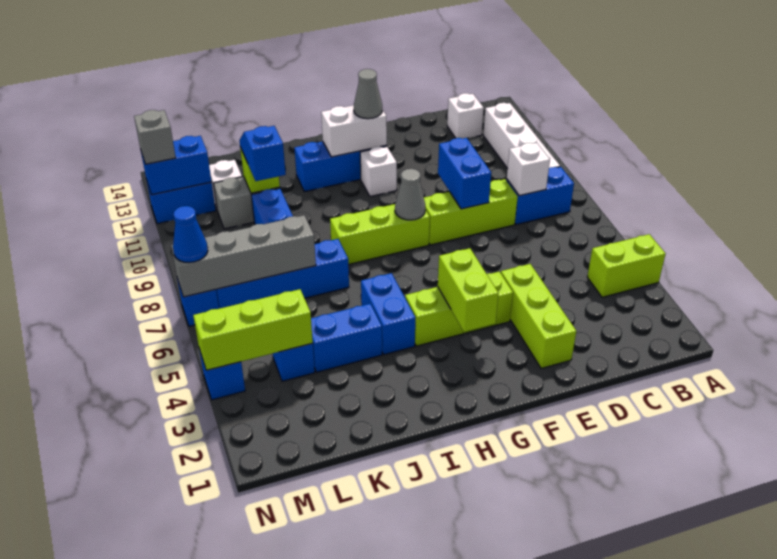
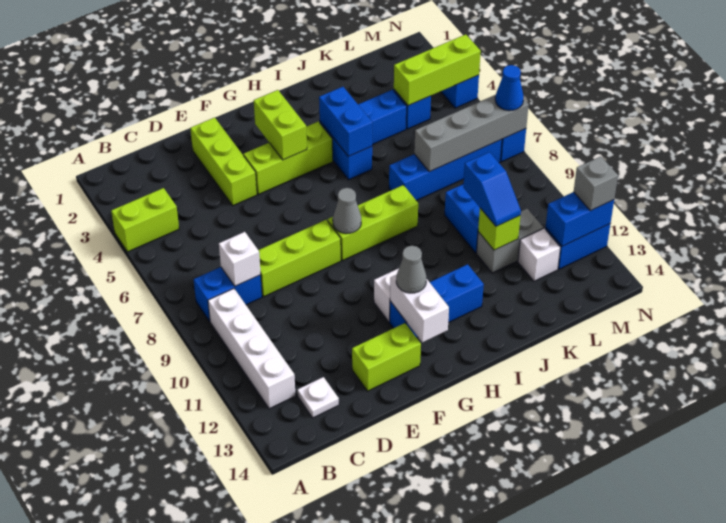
white 1x1 brick [447,93,484,139] -> white 1x1 plate [297,377,339,418]
blue 1x2 brick [438,138,491,209] -> blue 1x2 brick moved to [319,87,372,156]
none -> lime 1x2 brick [352,323,421,391]
white 1x2 brick [321,105,387,157] -> white 1x2 brick turned to [390,275,449,342]

